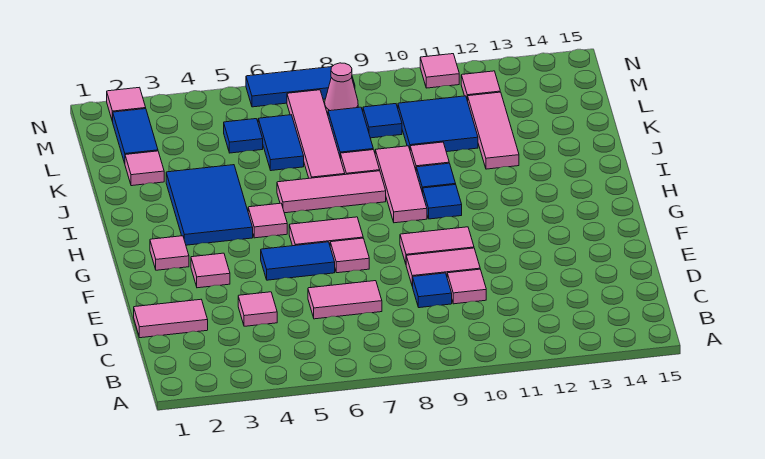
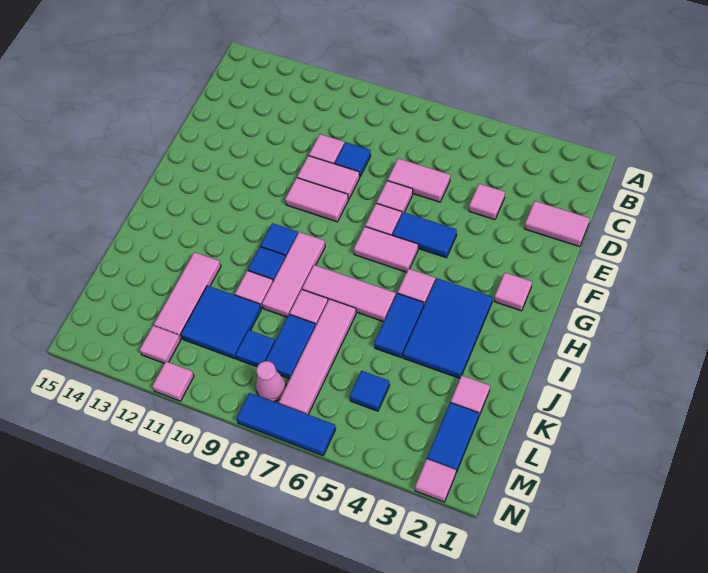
pink 1x1 tile [191,253,230,288] -> pink 1x1 tile moved to [376,181,413,213]
blue 1x2 tile [258,115,304,171] -> blue 1x2 tile moved to [374,293,424,358]

